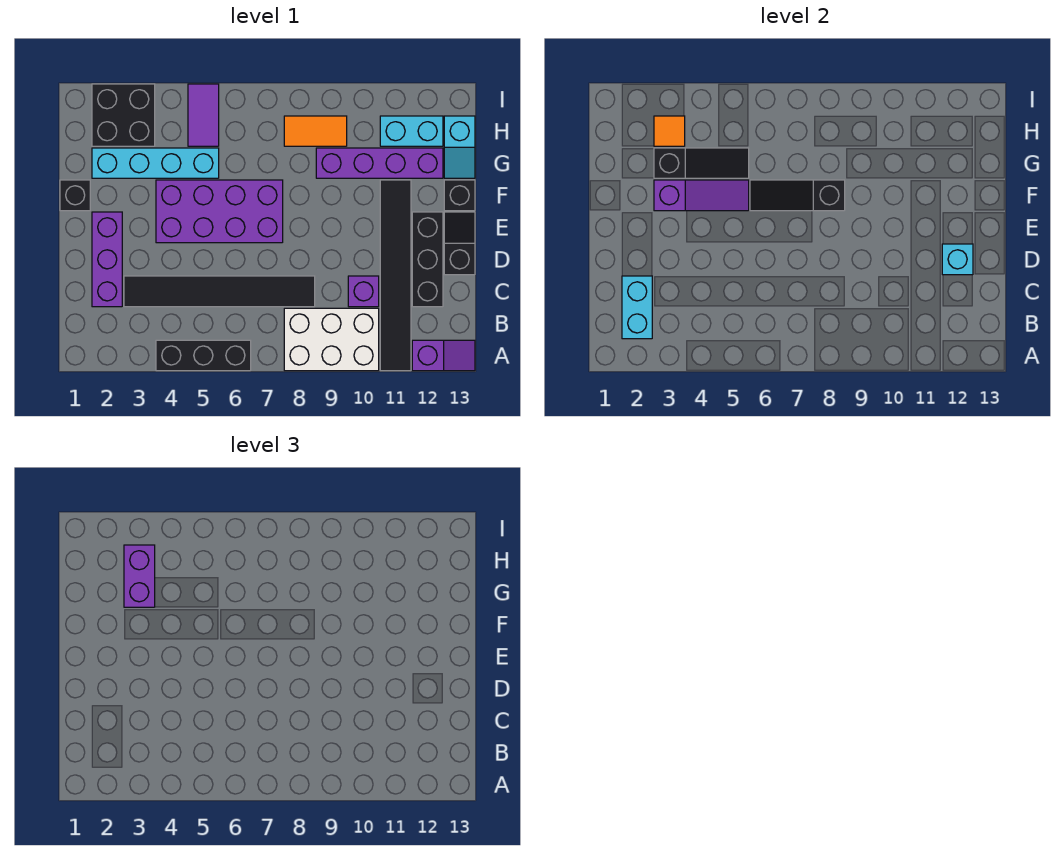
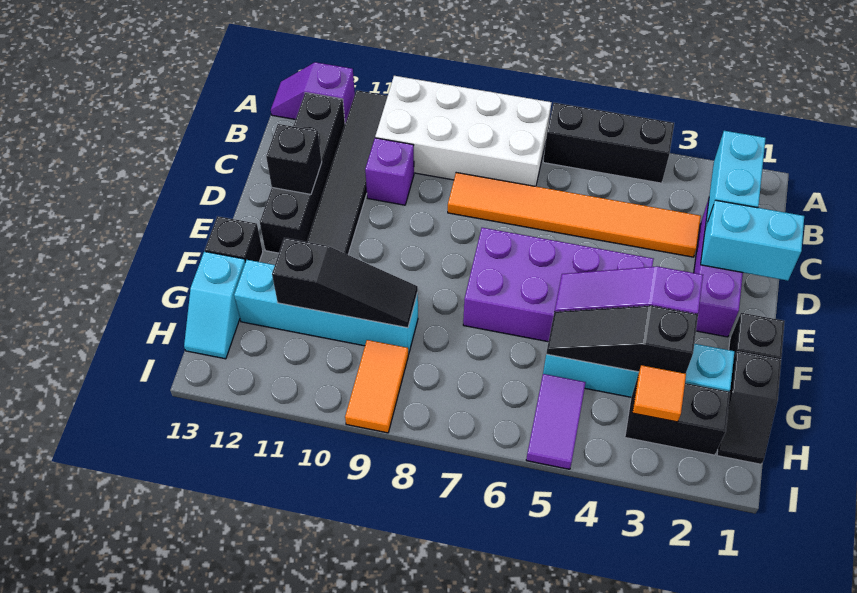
white 2x3 brick [284,308,379,371] -> white 2x4 brick [375,76,552,186]
black 1x6 tile [124,276,315,307] -> orange 1x6 tile [448,173,701,257]
black 1x3 brick [412,212,443,307] -> black 1x4 brick [260,93,345,253]
cyan 1x1 brick [942,244,973,275] -> black 1x1 brick [266,124,322,194]
black 1x2 slope [444,212,475,275] -> black 1x2 slope moved to [717,352,781,464]
black 1x3 slope [750,180,845,211] -> black 1x3 slope moved to [272,238,418,328]
purple 1x2 brick [124,545,155,607] -> none
purple 1x4 brick [316,148,443,178] -> cyan 1x4 brick [234,260,418,354]
cyan 1x2 slope [444,116,475,178] -> cyan 1x2 slope turned to [184,252,245,359]
black 2x2 brick [92,84,155,146] -> black 1x2 brick [625,377,730,455]
orange 1x2 tile [284,116,347,146] -> orange 1x2 tile turned to [345,340,408,433]
cyan 1x2 brick [380,116,443,146] -> cyan 1x2 brick moved to [701,200,804,281]

